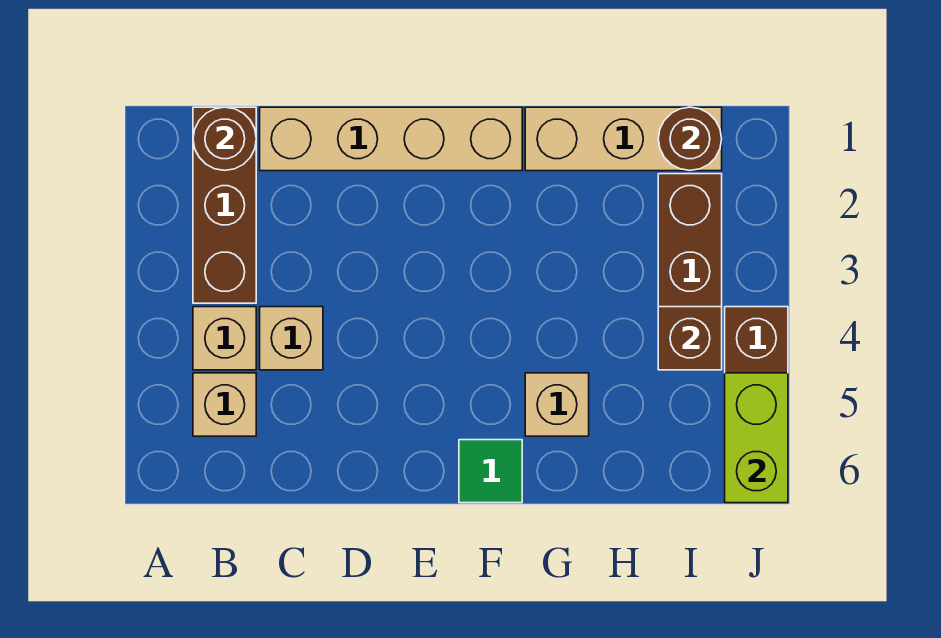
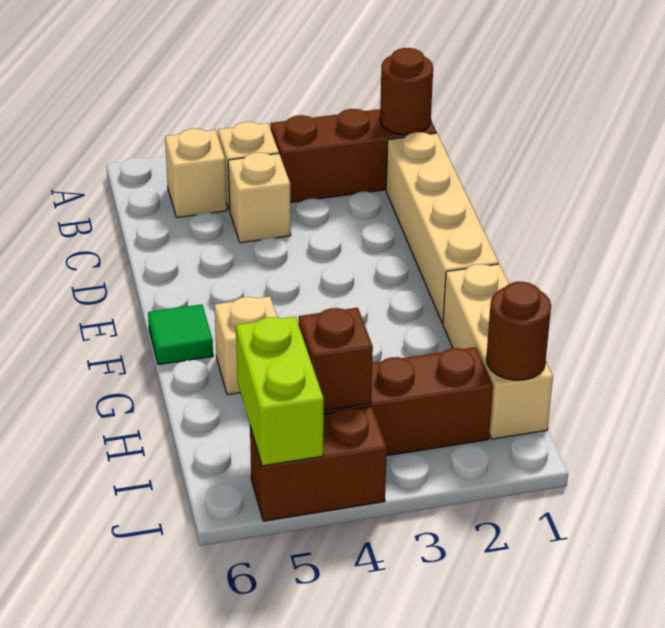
lime 1x2 brick [725,373,788,503] -> lime 1x2 brick turned to [236,317,324,466]

